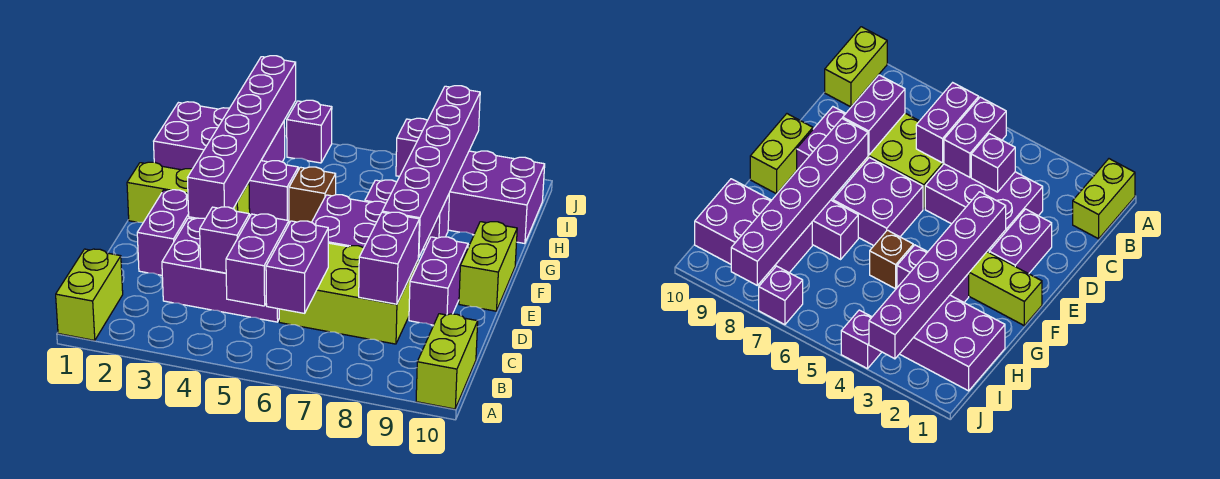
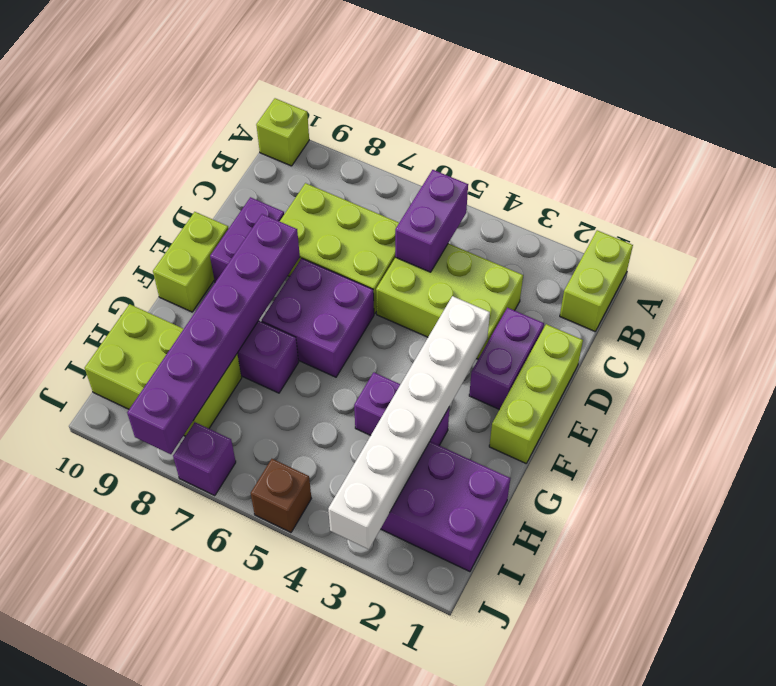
lime 1x2 brick [416,314,478,409] -> lime 1x1 brick [256,98,309,166]
purple 1x2 brick [266,221,328,313] -> none
purple 2x3 brick [162,218,279,322] -> lime 2x3 brick [376,243,523,359]
purple 1x1 brick [200,207,250,273] -> none
purple 1x2 brick [359,212,420,304] -> none
purple 1x6 brick [187,56,296,219] -> white 1x6 brick [328,296,490,549]
lime 1x3 brick [127,162,250,222] -> lime 1x3 brick turned to [489,324,583,463]
brown 1x1 brick [289,167,336,223] -> brown 1x1 brick moved to [251,459,311,532]
purple 2x3 brick [448,151,545,244] -> lime 2x3 brick [85,304,242,436]
purple 1x1 brick [287,100,332,163] -> none

